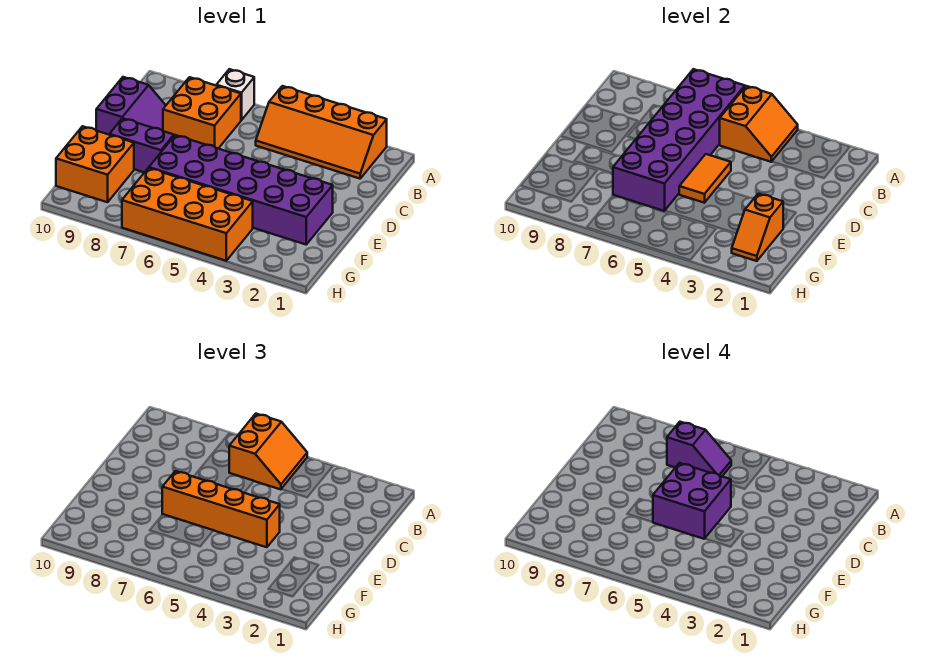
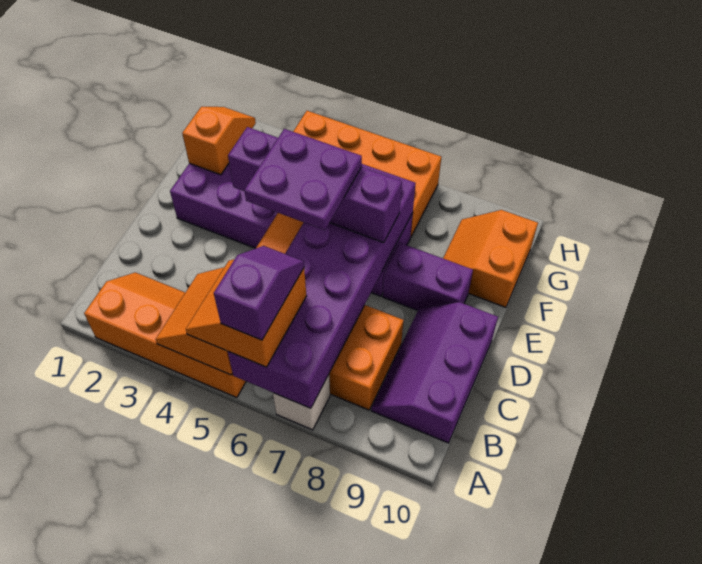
purple 1x2 slope [667,422,731,476] -> purple 1x2 slope turned to [214,246,304,340]
purple 2x2 slope [96,77,166,135] -> purple 2x3 slope [371,302,498,443]
purple 2x2 brick [653,463,731,539] -> purple 2x2 plate [244,129,362,230]
orange 1x4 brick [162,471,280,547] -> purple 1x4 brick [228,127,402,243]
orange 2x2 brick [56,126,134,202] -> orange 2x2 slope [443,210,538,307]

